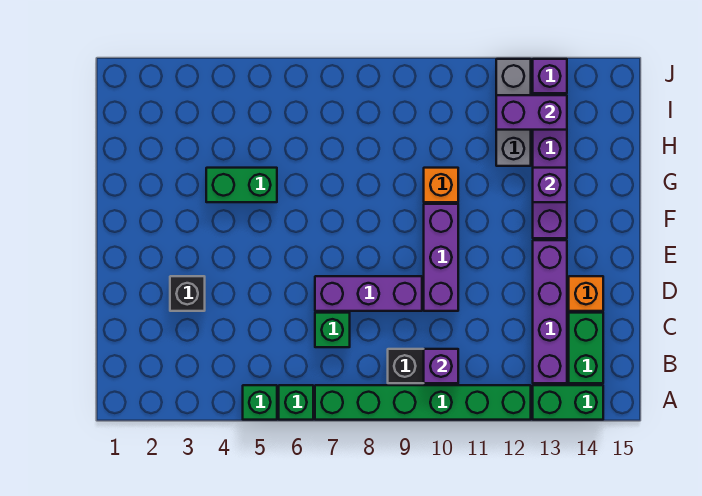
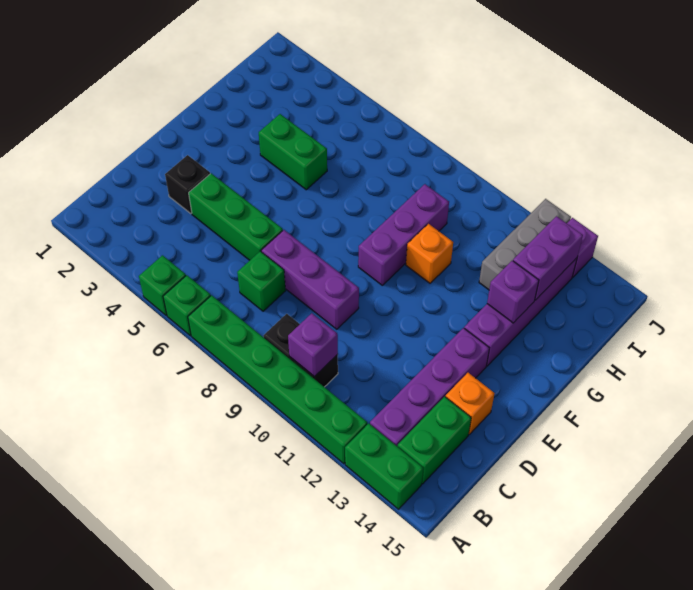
none -> green 1x3 brick [189,173,283,260]
purple 1x3 brick [424,204,458,311] -> purple 1x3 brick moved to [358,184,449,285]
purple 1x2 brick [496,95,567,130] -> purple 1x2 brick turned to [513,216,583,300]

